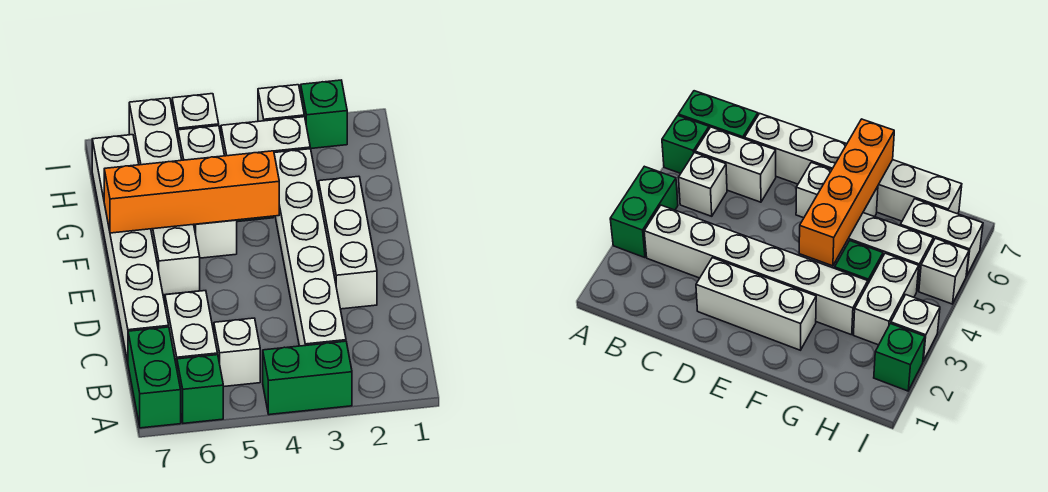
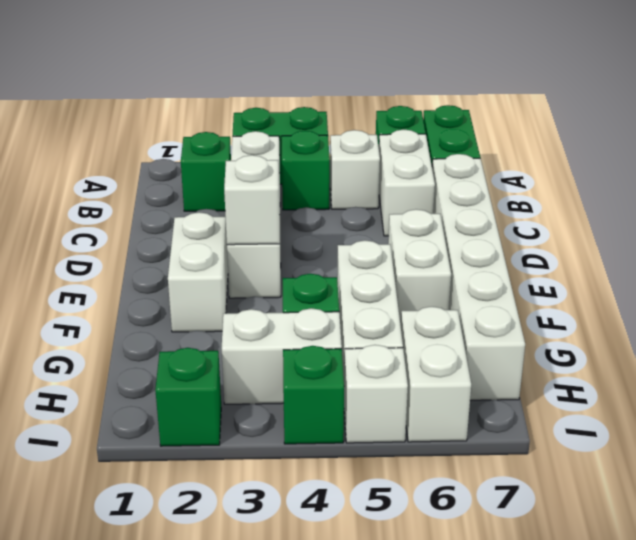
none -> green 1x1 brick [181,132,231,211]
white 1x6 brick [274,149,346,346] -> white 1x4 brick [227,131,281,298]
none -> green 1x1 brick [281,131,330,210]
white 1x3 brick [319,176,377,309] -> white 1x2 brick [168,212,228,332]
orange 1x4 brick [104,151,279,233] -> none
white 1x1 brick [258,85,304,121] -> white 1x1 brick moved to [224,155,280,245]
none -> green 1x1 brick [283,346,344,444]

